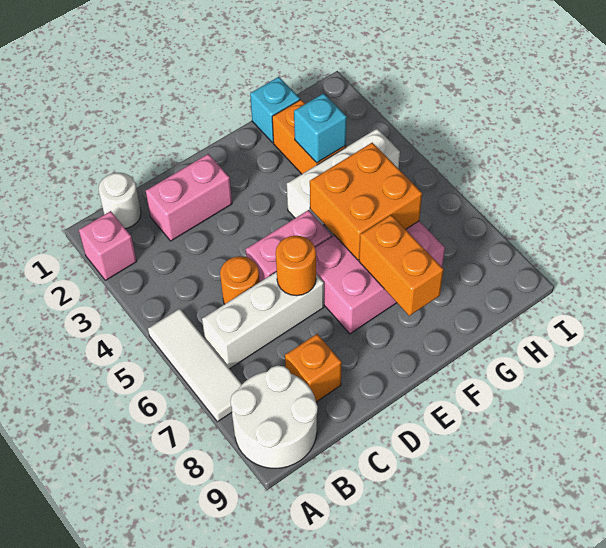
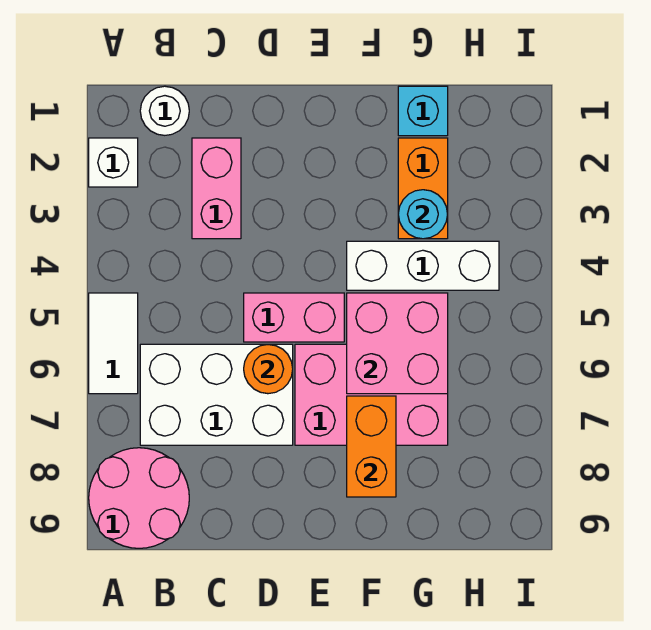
pink 1x1 brick [79,211,137,280] -> white 1x1 brick [89,138,138,187]
white 1x3 tile [148,309,242,422] -> white 1x2 tile [89,293,138,394]
white 2x2 round brick [230,365,318,468] -> pink 2x2 round brick [89,448,189,548]
white 1x3 brick [202,272,324,369] -> white 2x3 brick [140,344,293,445]
pink 1x2 brick [146,154,232,241] -> pink 1x2 brick turned to [192,138,241,239]
orange 1x1 round brick [220,256,260,304] -> none
orange 1x1 brick [285,334,342,402] -> none
orange 2x2 brick [310,143,422,260] -> pink 2x2 brick [347,293,448,394]
cyan 1x1 brick [294,93,347,163] -> cyan 1x1 round brick [398,190,448,239]

